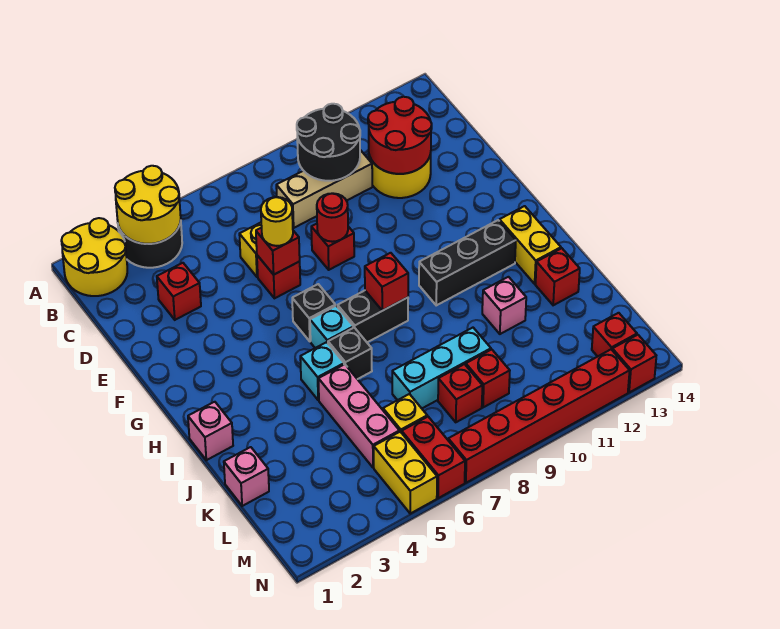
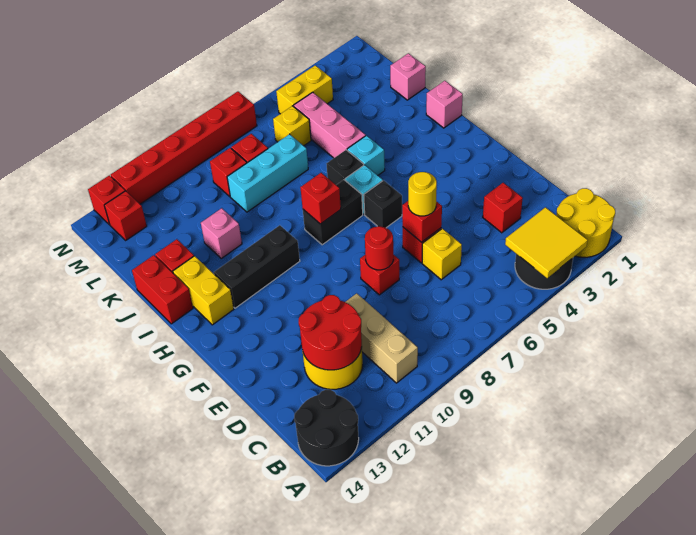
yellow 2x2 round brick [115,166,181,244] -> yellow 2x2 tile [505,207,588,278]
black 2x2 round brick [297,104,360,181] -> black 2x2 round brick moved to [294,390,359,466]
tan 1x3 brick [276,150,372,228] -> tan 1x3 brick turned to [346,293,418,383]
yellow 1x2 brick [374,432,437,514] -> yellow 1x2 brick turned to [276,65,333,114]
red 1x2 brick [402,417,465,498] -> red 1x2 brick moved to [132,255,193,324]

